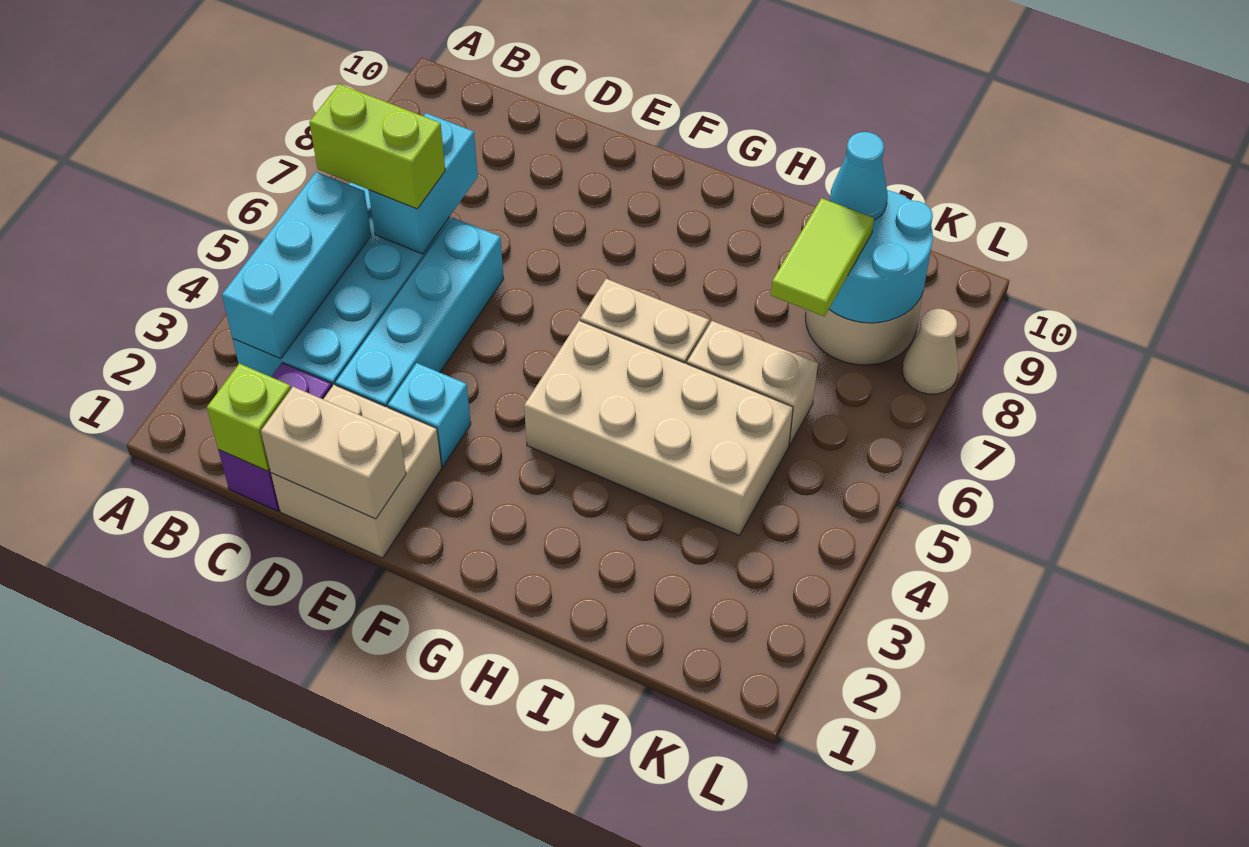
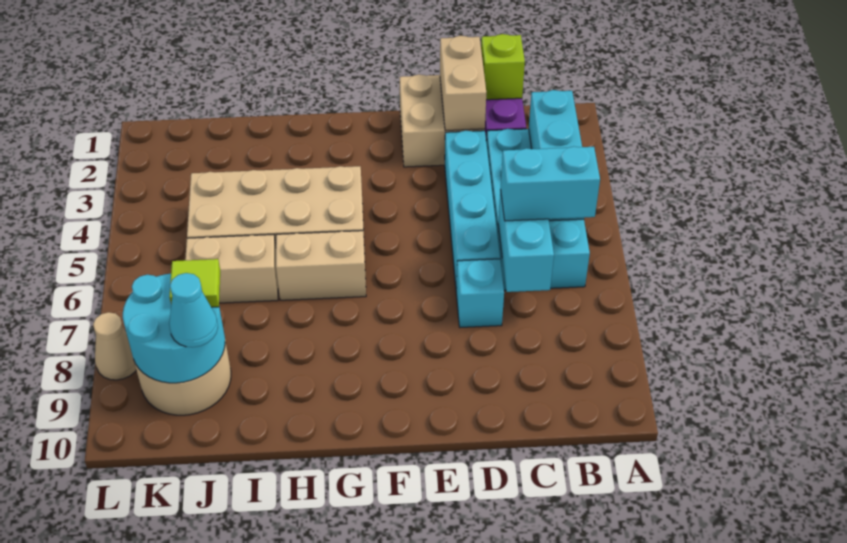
lime 1x2 brick [309,84,445,209] -> cyan 1x2 brick [501,147,600,221]
tan 1x2 brick [261,387,406,519] -> tan 1x2 brick turned to [440,36,486,131]
cyan 1x1 brick [388,363,471,466] -> cyan 1x1 brick moved to [456,259,504,327]
lime 1x2 tile [771,198,874,316] -> lime 1x1 tile [169,259,220,307]

